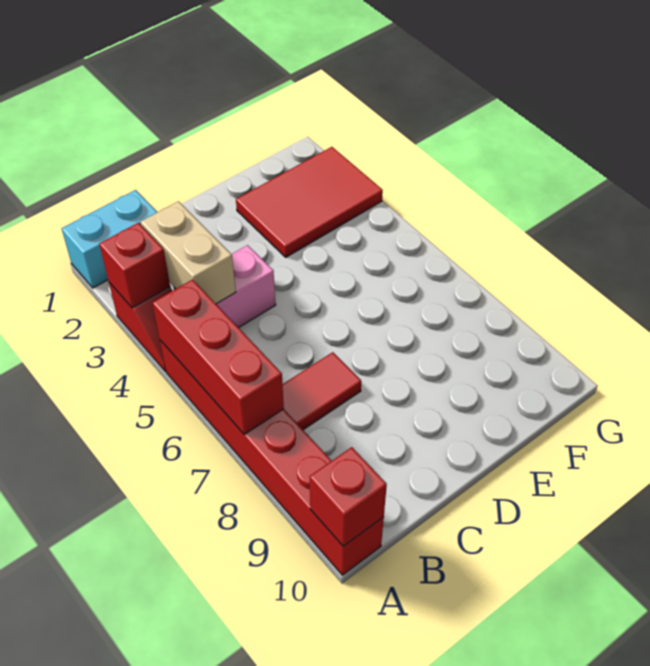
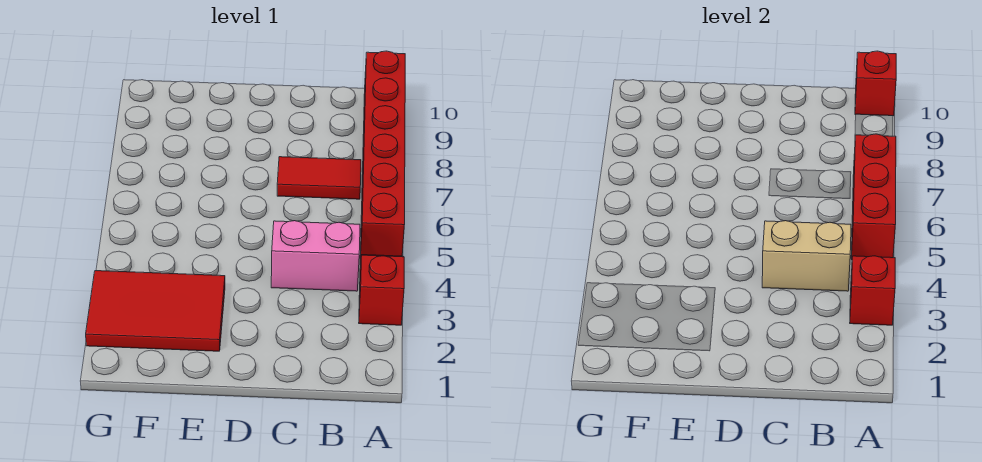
cyan 1x2 brick [62,190,157,288] -> none
tan 1x2 brick [141,201,236,304] -> tan 1x2 brick turned to [762,221,851,291]

